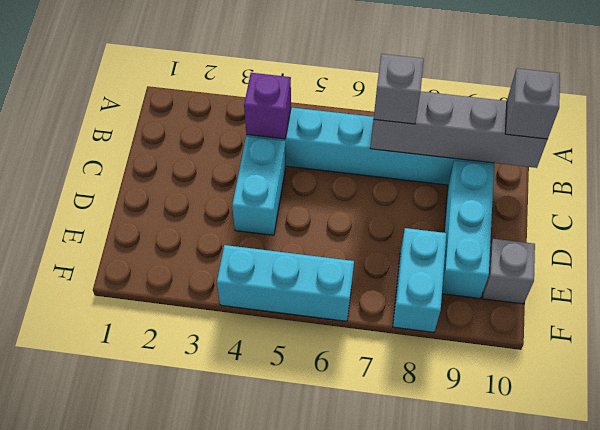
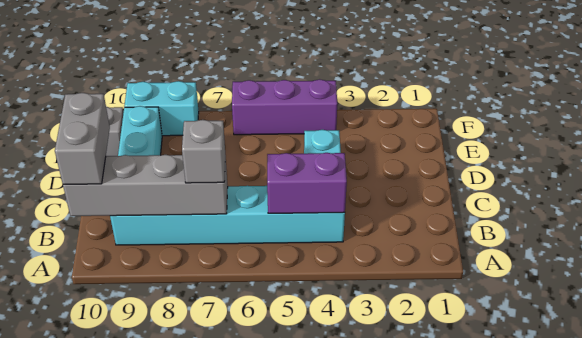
purple 1x1 brick [244,73,291,139] -> purple 1x2 brick [267,153,347,213]
grey 1x1 brick [505,68,560,139] -> grey 1x2 brick [55,93,110,184]
cyan 1x2 brick [393,228,446,332] -> cyan 1x2 brick turned to [124,81,199,136]
cyan 1x3 brick [217,245,354,321] -> purple 1x3 brick [232,79,337,135]

